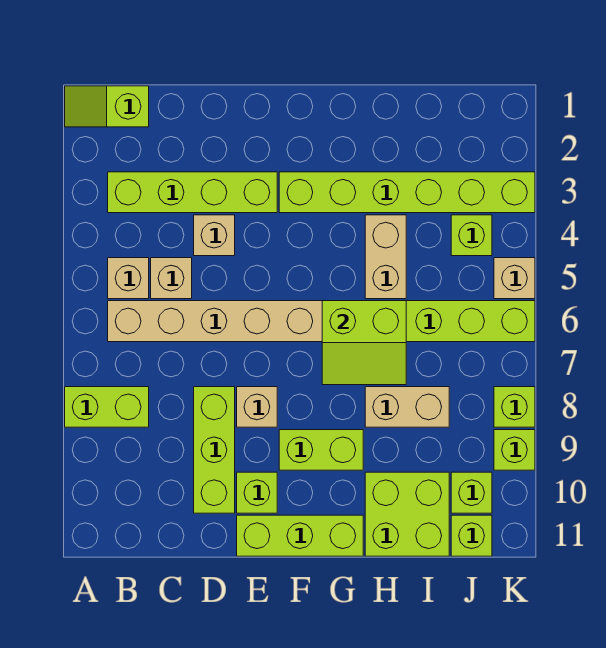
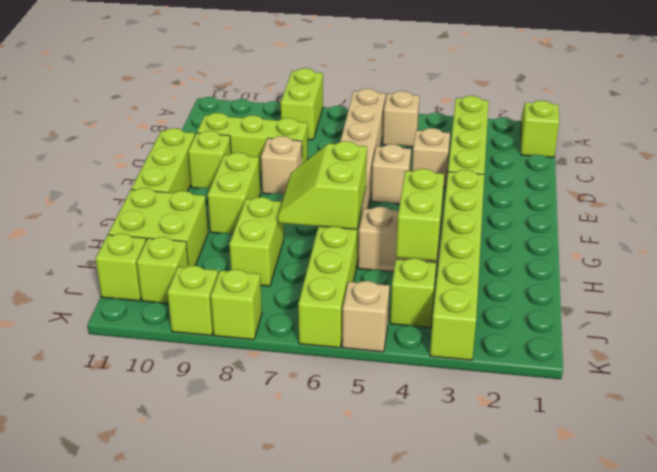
tan 1x1 brick [151,258,192,299] -> tan 1x1 brick moved to [371,144,411,204]
none -> lime 1x2 brick [396,169,444,261]
tan 1x2 brick [365,387,449,427] -> lime 1x2 brick [229,197,284,286]

